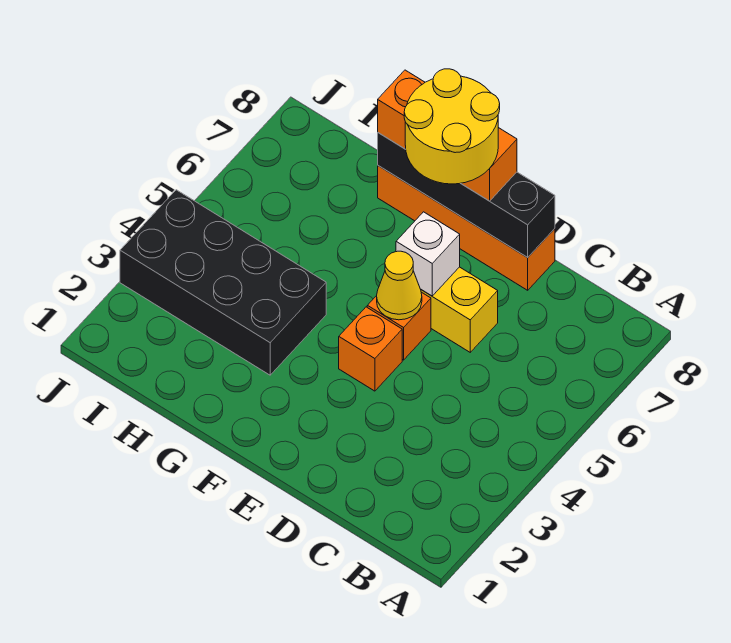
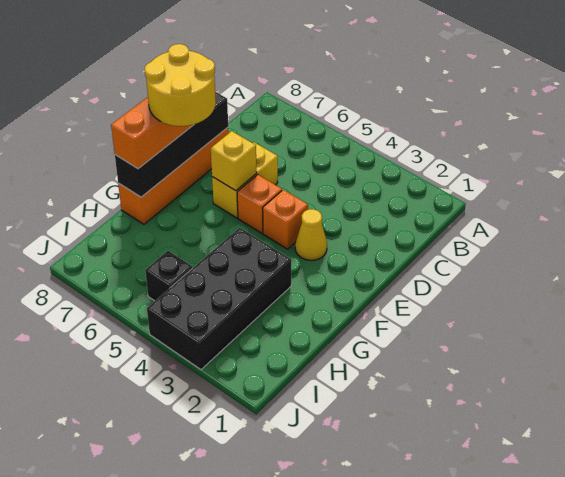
yellow 1x1 cone [377,251,422,320] -> yellow 1x1 cone moved to [295,209,327,260]
white 1x1 brick [396,212,460,296] -> yellow 1x1 brick [211,131,257,191]
none -> black 1x1 brick [145,251,193,301]

